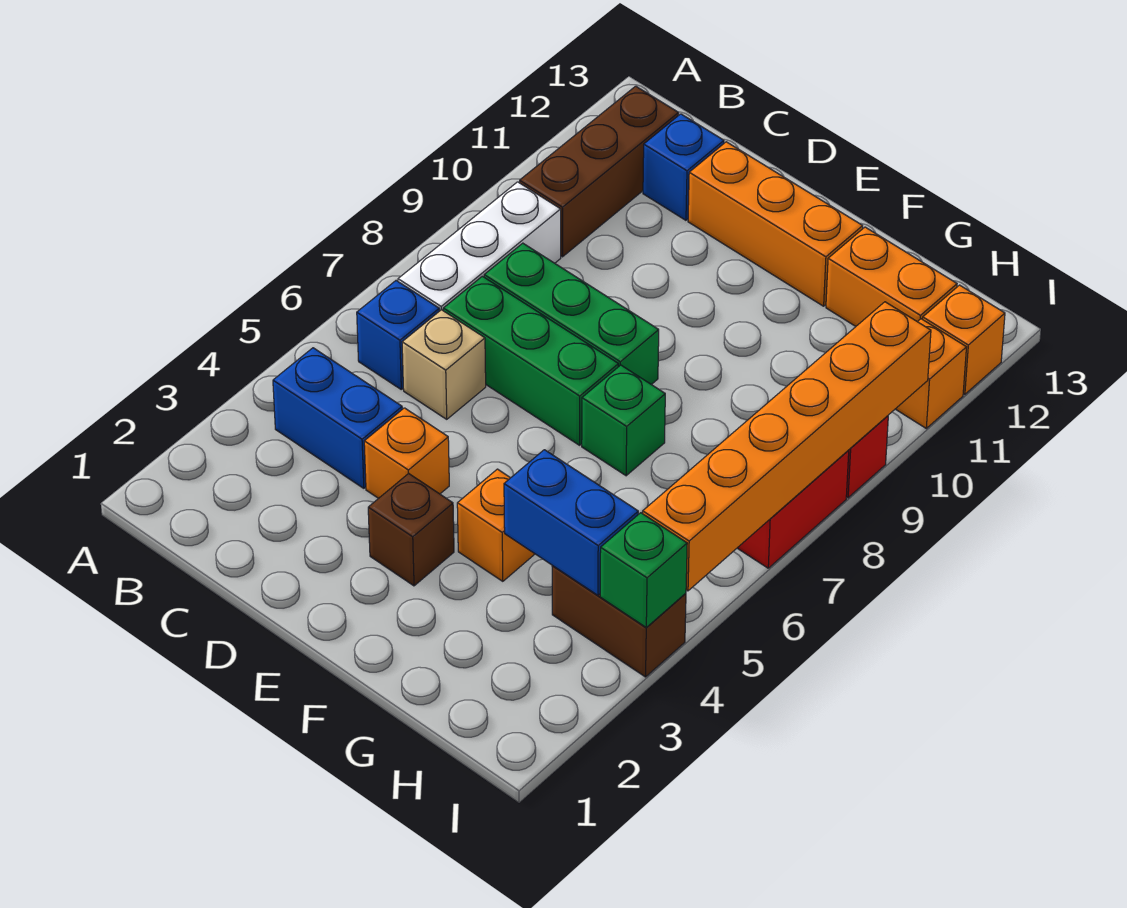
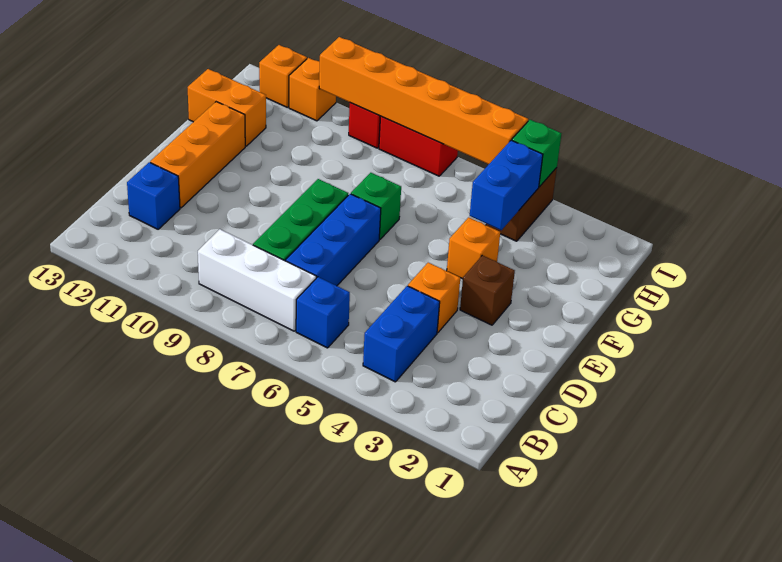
brown 1x3 brick [520,86,679,257] -> none
tan 1x1 brick [402,310,486,419] -> none
green 1x3 brick [443,276,618,445] -> blue 1x3 brick [286,194,381,286]
orange 1x2 brick [826,227,957,326] -> orange 1x2 brick turned to [188,69,266,146]

